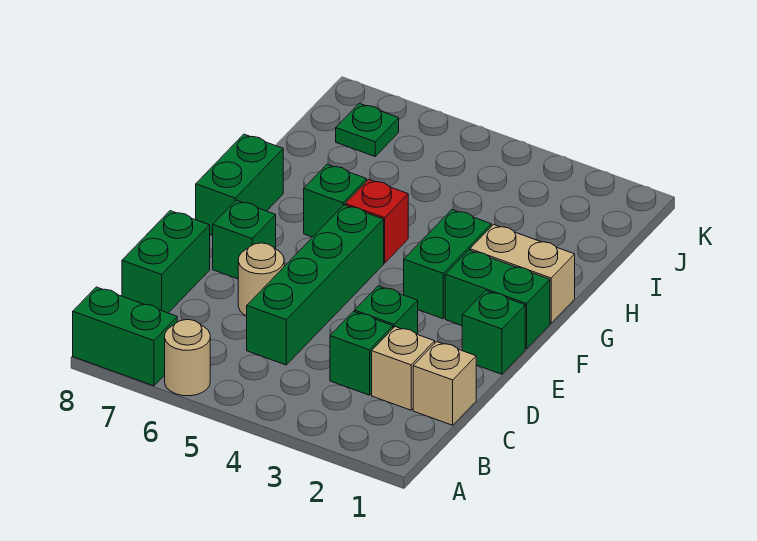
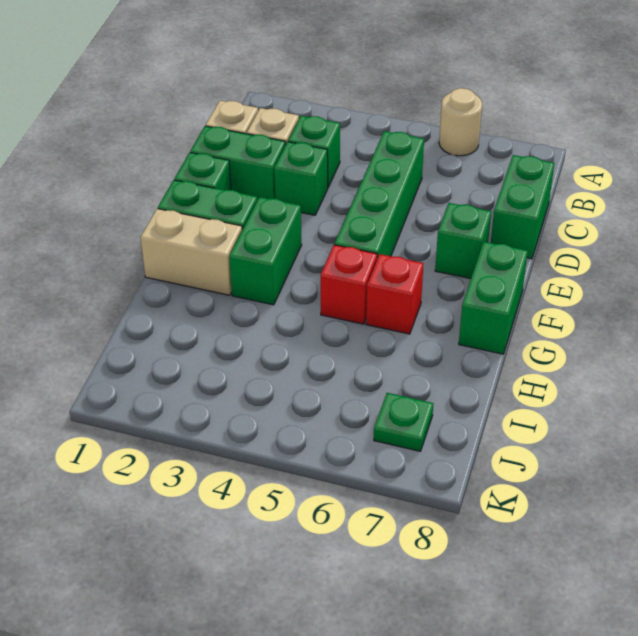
green 1x2 brick [73,287,177,386] -> green 1x2 brick moved to [190,126,286,200]
tan 1x1 round brick [238,243,284,316] -> none
green 1x1 brick [304,164,367,237] -> red 1x1 brick [366,254,424,334]

